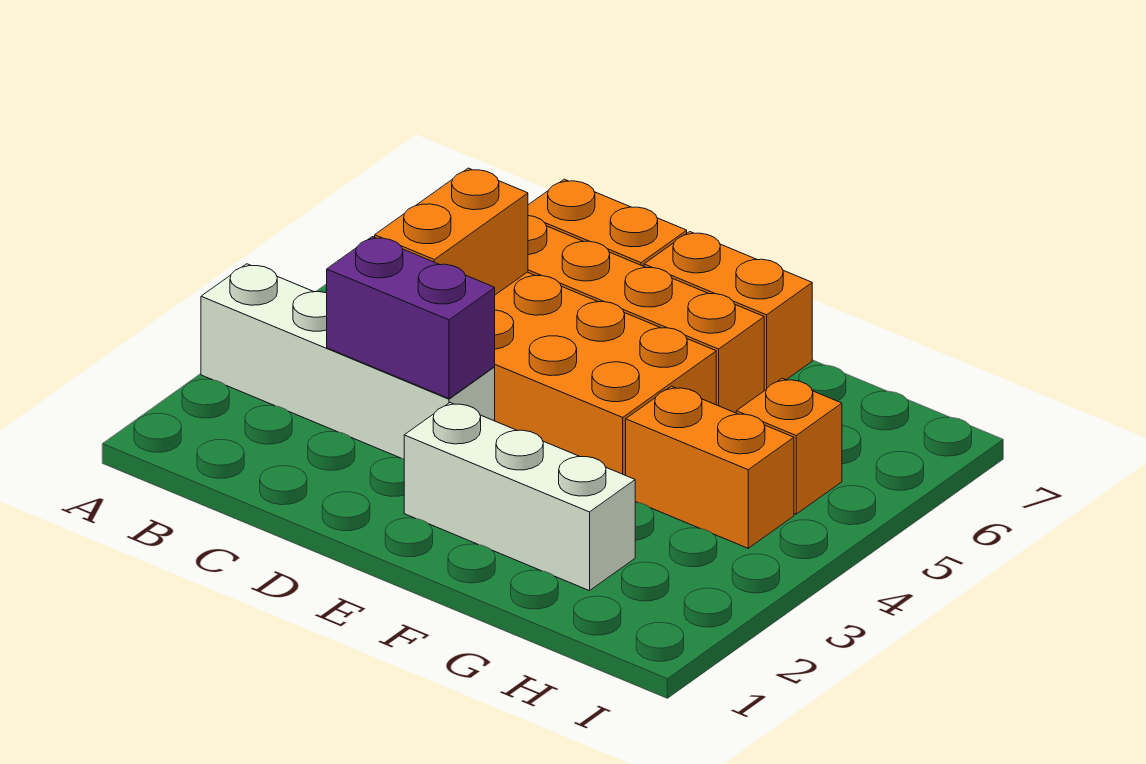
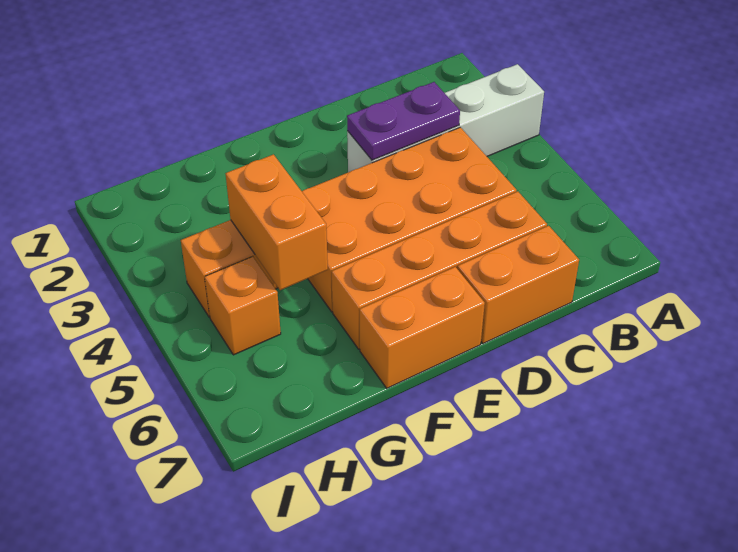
purple 1x2 brick [327,237,495,398] -> purple 1x2 plate [347,82,460,160]
orange 1x2 brick [375,168,528,295] -> orange 1x2 brick moved to [226,154,328,290]
white 1x3 brick [404,403,635,591] -> none

